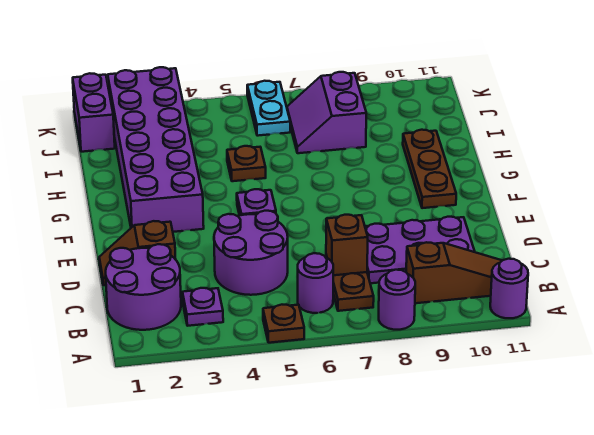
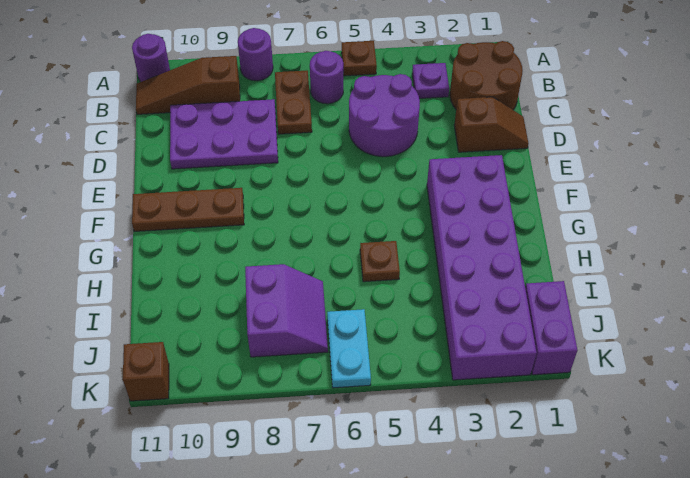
purple 2x2 round brick [106,244,181,330] -> brown 2x2 round brick [450,41,523,110]
brown 1x1 brick [326,215,368,275] -> brown 1x1 brick moved to [123,342,169,401]
purple 1x1 plate [237,189,276,215] -> none
brown 1x3 plate [403,130,456,208] -> brown 1x3 plate turned to [132,188,244,231]

